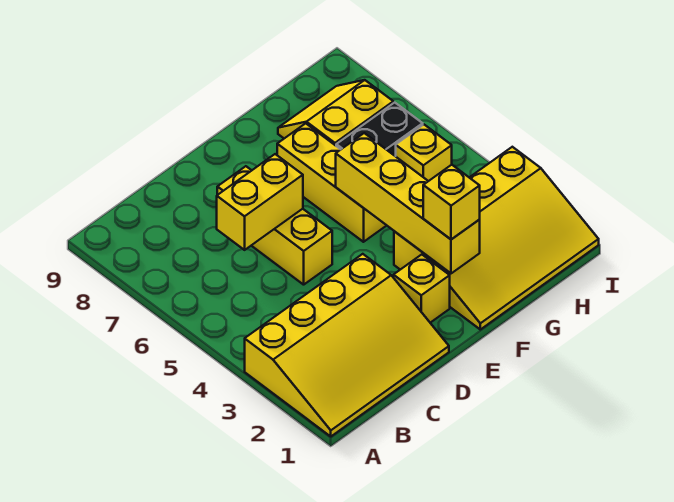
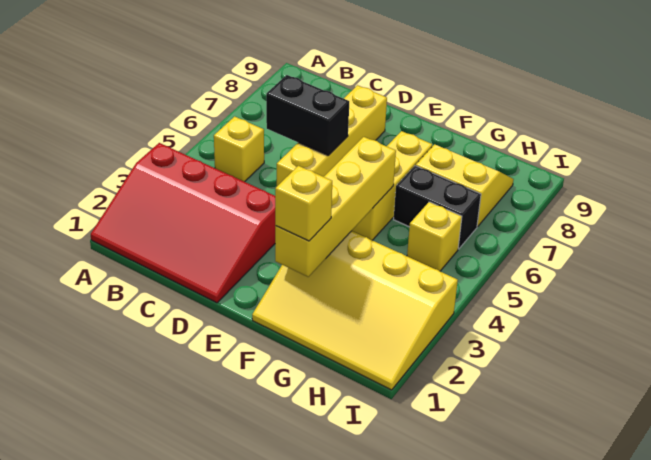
yellow 3x4 slope [245,254,449,436] -> red 3x4 slope [91,143,276,303]
yellow 1x2 brick [217,154,303,250] -> black 1x2 brick [266,75,349,155]
yellow 1x3 brick [217,166,332,285] -> yellow 1x4 brick [277,85,387,186]
yellow 1x1 brick [393,255,450,323] -> yellow 1x1 brick moved to [214,116,264,182]

